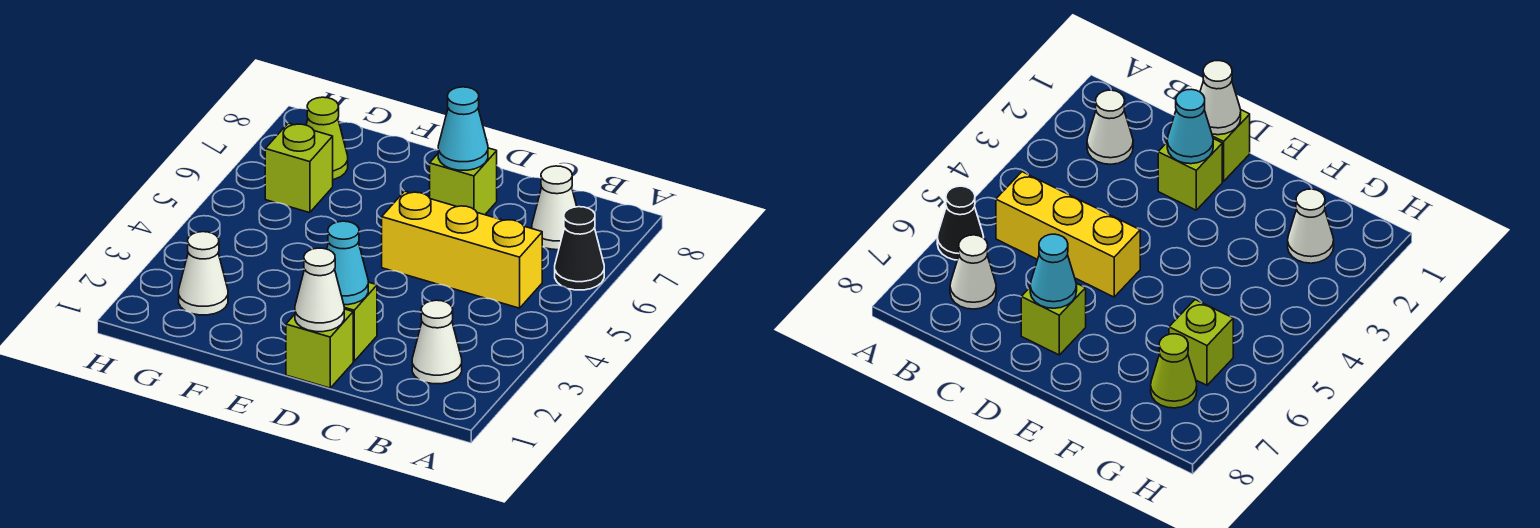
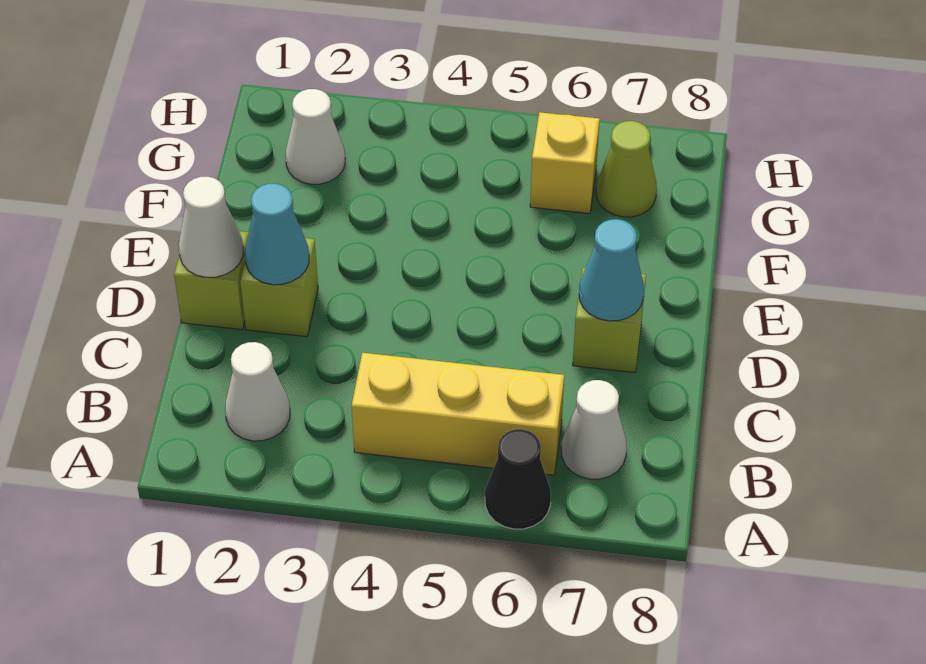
yellow 1x3 brick [382,191,542,308] -> yellow 1x3 brick turned to [352,353,564,475]
lime 1x1 brick [265,123,333,213] -> yellow 1x1 brick [530,112,600,213]

